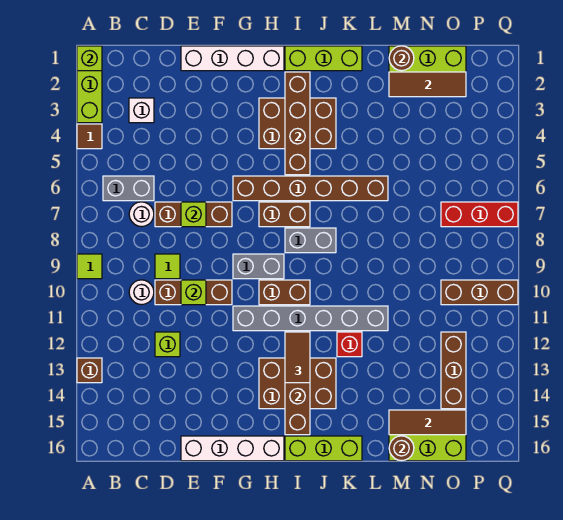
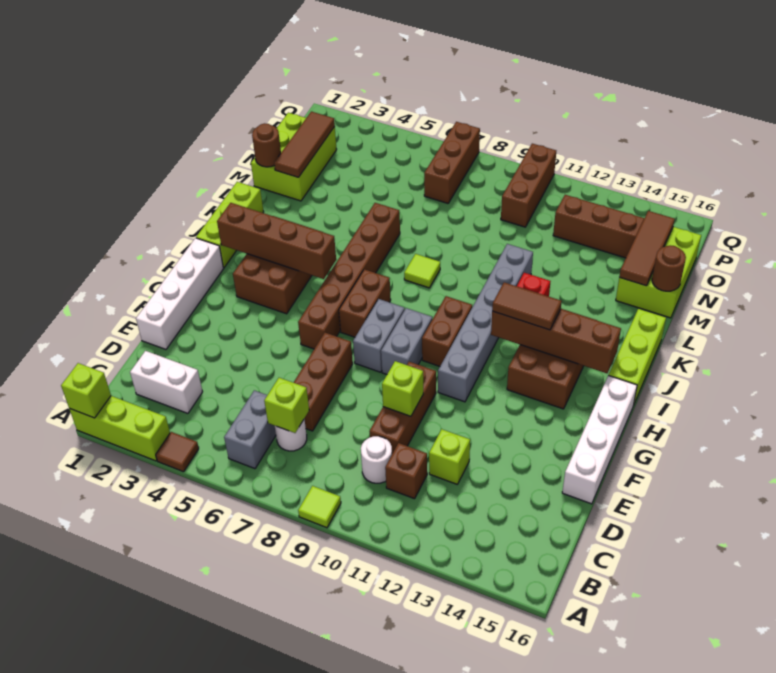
brown 1x1 brick [77,358,102,383] -> brown 1x1 brick moved to [385,443,427,499]
white 1x1 brick [129,98,154,123] -> white 1x2 brick [130,351,203,413]
lime 1x1 tile [155,254,180,279] -> lime 1x1 tile moved to [404,254,440,288]
lime 1x1 brick [181,202,206,227] -> lime 1x1 brick moved to [264,378,309,433]
grey 1x2 brick [285,228,336,253] -> grey 1x2 brick moved to [353,299,405,372]
red 1x3 brick [441,202,518,227] -> brown 1x3 brick [424,122,480,203]

